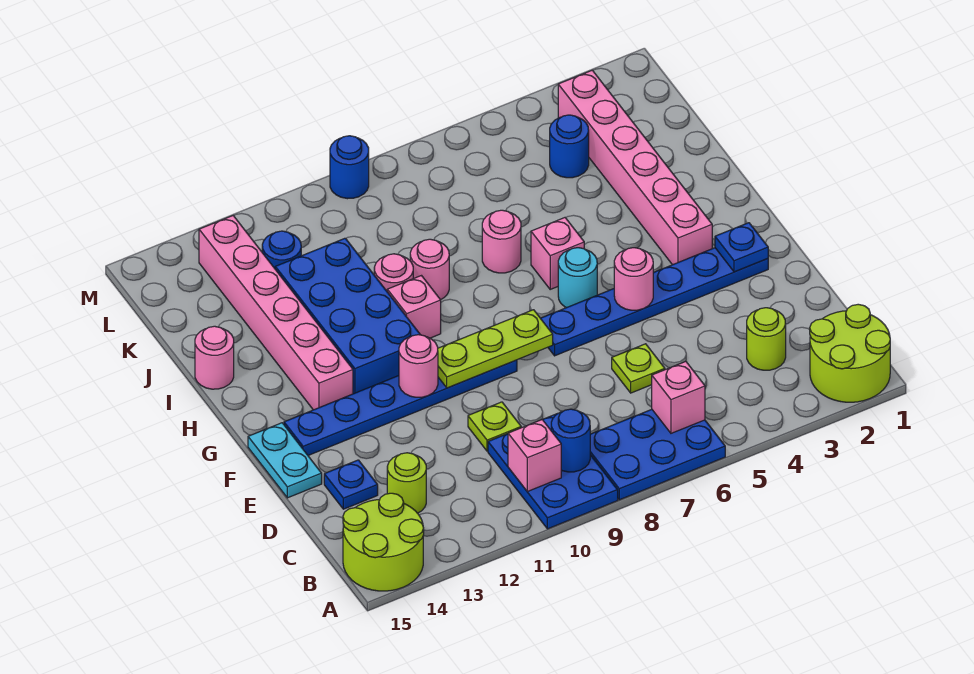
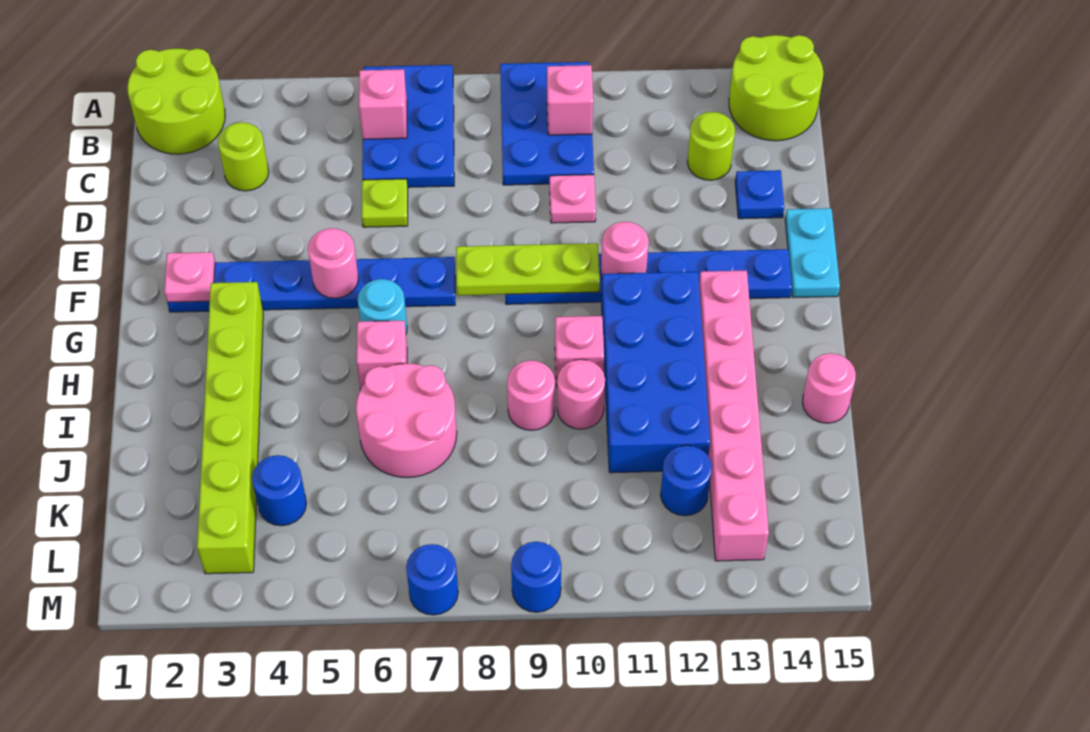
blue 2x3 plate [590,409,725,500] -> blue 2x3 plate turned to [362,65,454,187]
blue 1x1 round brick [551,409,590,472] -> blue 1x1 round brick moved to [406,544,458,615]
lime 1x1 plate [468,402,521,451] -> pink 1x1 plate [550,175,596,223]
blue 1x1 plate [715,223,768,272] -> pink 1x1 plate [164,252,215,302]
pink 1x6 brick [558,70,712,265] -> lime 1x6 brick [197,282,263,574]
pink 1x1 round brick [482,210,521,273] -> pink 2x2 round brick [356,363,457,478]

